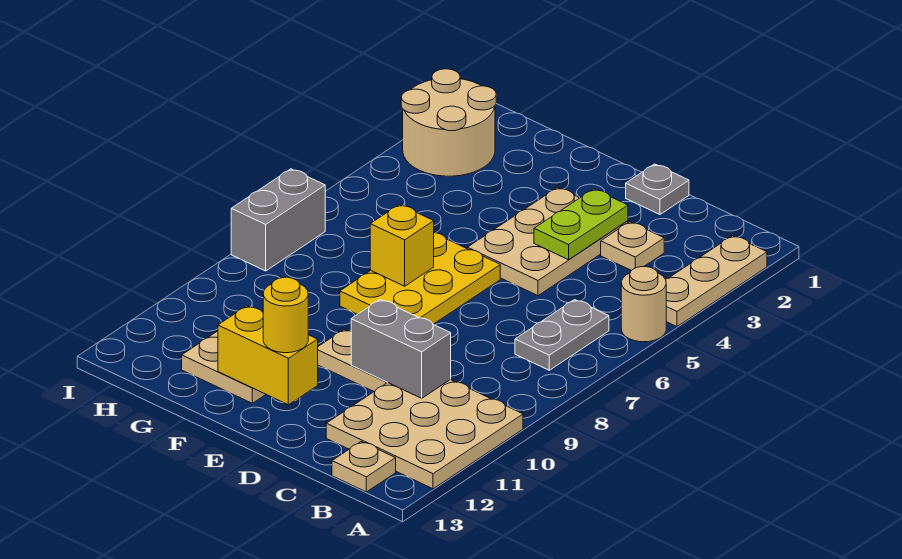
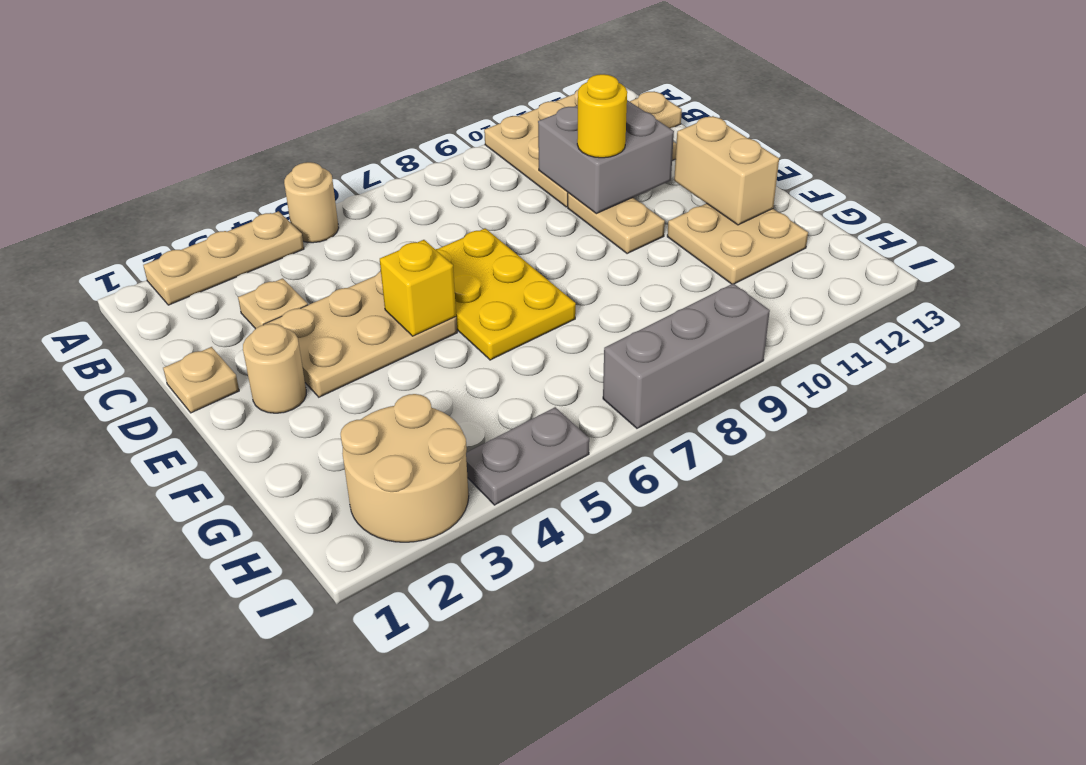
grey 1x2 plate [515,300,609,370] -> grey 1x2 plate moved to [466,407,589,505]
grey 1x2 brick [351,300,451,398] -> grey 2x2 brick [538,100,674,214]
grey 1x1 plate [626,164,689,214] -> tan 1x1 plate [163,347,239,413]
lime 1x2 plate [534,189,628,260] -> none
none -> tan 1x1 round brick [243,324,306,413]
yellow 2x3 plate [340,233,500,324] -> yellow 2x3 plate turned to [435,228,576,360]
yellow 1x2 brick [218,306,318,405] -> tan 1x2 brick [674,116,779,225]
yellow 1x1 round brick [263,277,308,353] -> yellow 1x1 round brick moved to [577,74,627,158]
yellow 1x1 brick [370,205,434,286] -> yellow 1x1 brick moved to [380,240,456,336]
grey 1x2 brick [231,169,325,271] -> grey 1x3 brick [603,283,770,428]

